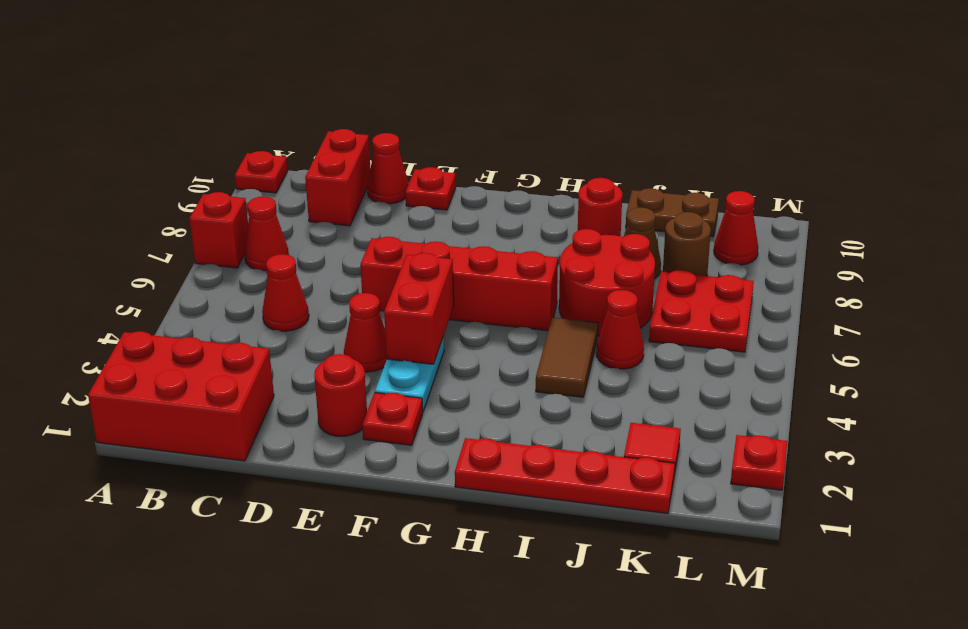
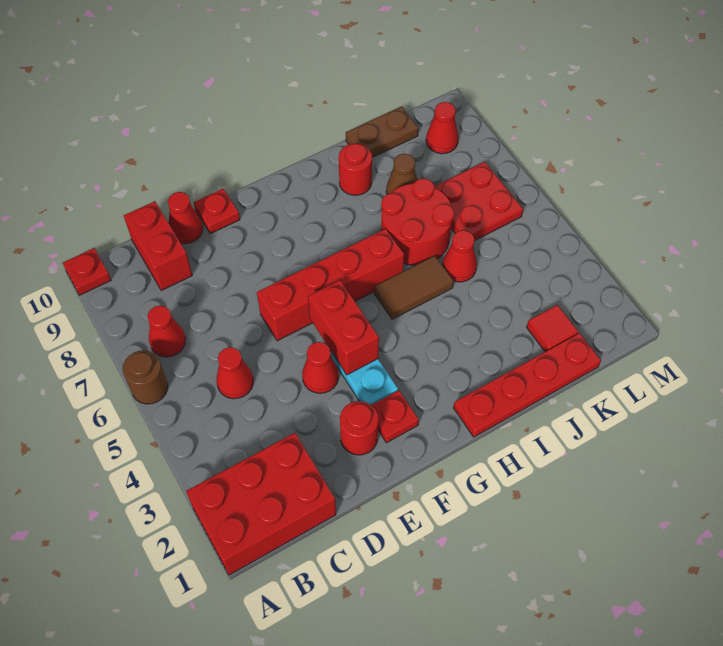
red 1x1 brick [189,192,248,268] -> none
brown 1x2 tile [536,317,598,397] -> brown 1x2 tile turned to [374,256,454,319]
brown 1x1 round brick [663,212,711,276] -> brown 1x1 round brick moved to [123,350,168,404]
red 1x1 plate [731,435,787,490] -> none

